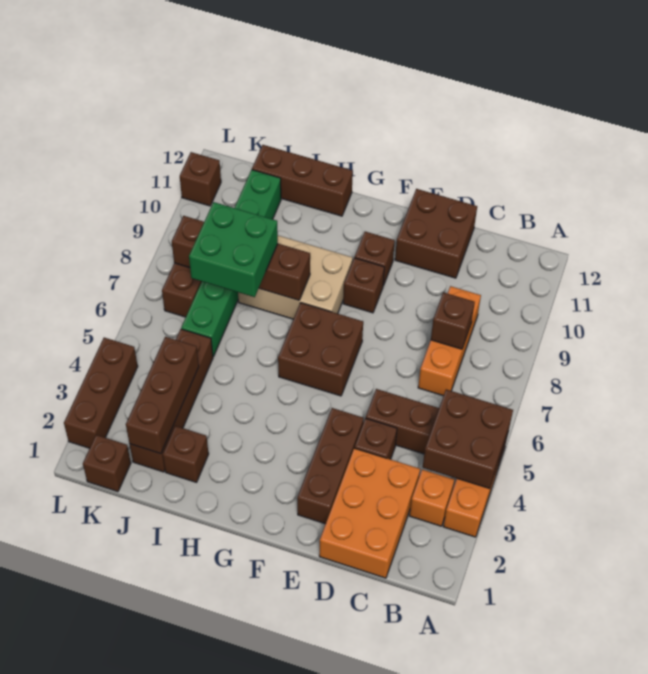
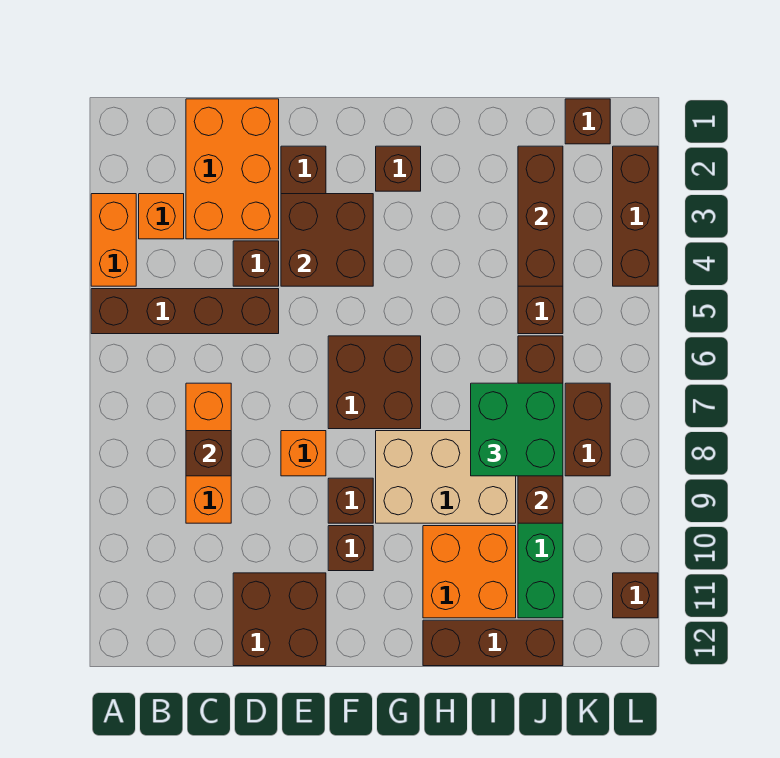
brown 2x2 brick [423,390,513,489] -> brown 2x2 brick moved to [281,194,373,286]
none -> orange 1x1 brick [281,431,326,476]
brown 1x4 brick [172,216,310,300] -> brown 1x4 brick turned to [518,336,563,523]
none -> orange 2x2 brick [423,526,516,618]
brown 1x1 brick [163,426,208,482] -> brown 1x1 brick moved to [376,146,421,191]

